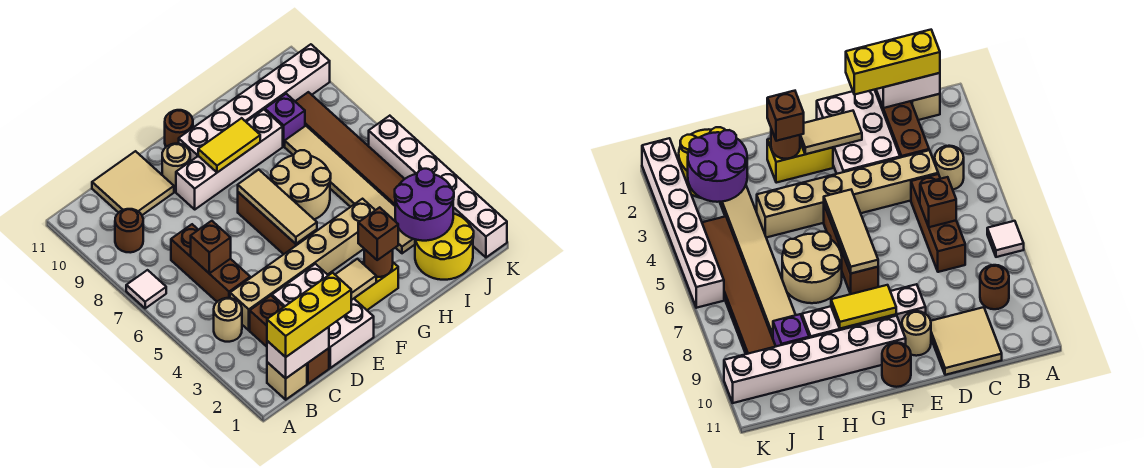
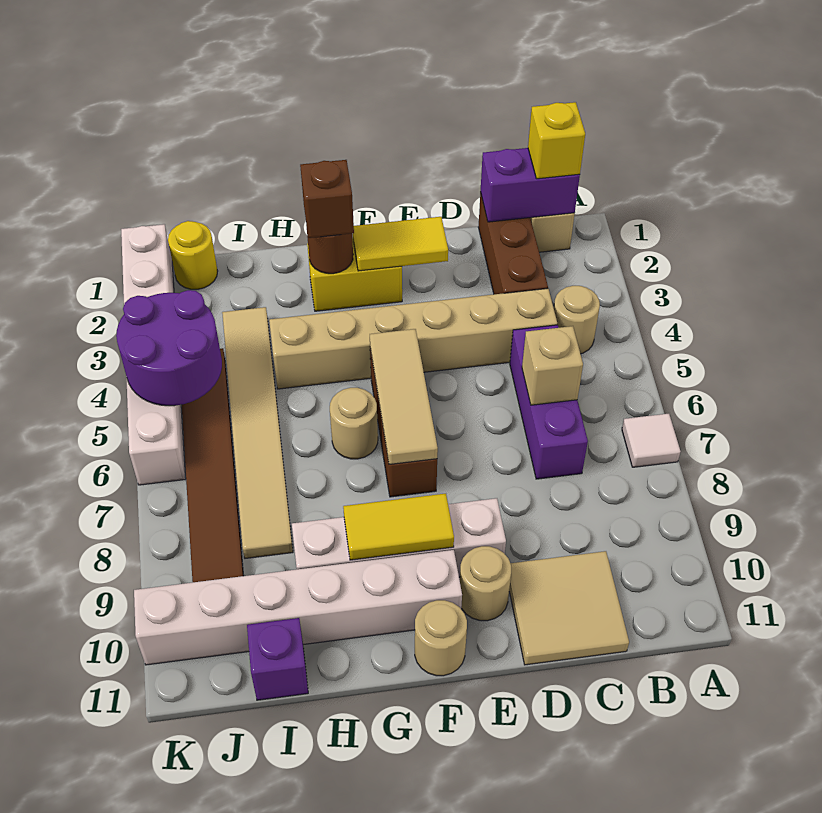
white 1x2 brick [267,327,329,378] -> purple 1x2 brick [481,148,580,222]
yellow 1x3 brick [267,273,351,357] -> yellow 1x1 brick [528,102,585,179]
brown 1x1 round brick [115,209,143,253] -> none
brown 1x3 brick [171,224,250,302] -> purple 1x3 brick [510,325,588,479]
brown 1x1 brick [191,221,231,273] -> tan 1x1 brick [522,326,583,405]
white 2x3 brick [272,264,374,368] -> none
tan 1x2 tile [335,259,376,300] -> yellow 1x2 tile [353,217,448,271]
brown 1x1 round brick [165,110,193,147] -> tan 1x1 round brick [415,600,467,676]
tan 2x2 round brick [271,150,331,219] -> tan 1x1 round brick [330,388,378,459]
yellow 2x2 round brick [415,214,474,280] -> yellow 1x1 round brick [168,221,218,289]
purple 2x2 round brick [395,169,454,241] -> purple 2x2 round brick moved to [116,290,222,406]
purple 1x1 brick [265,94,305,146] -> purple 1x1 brick moved to [247,618,308,700]

